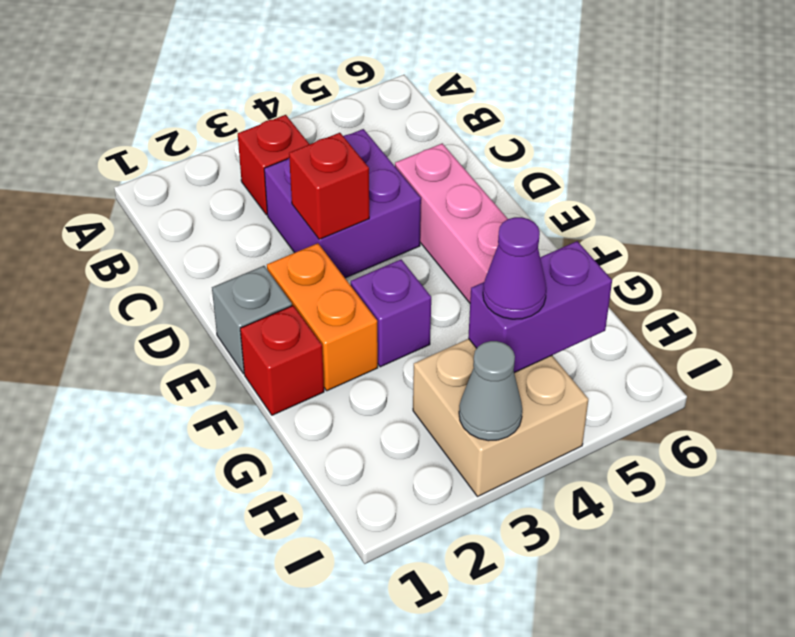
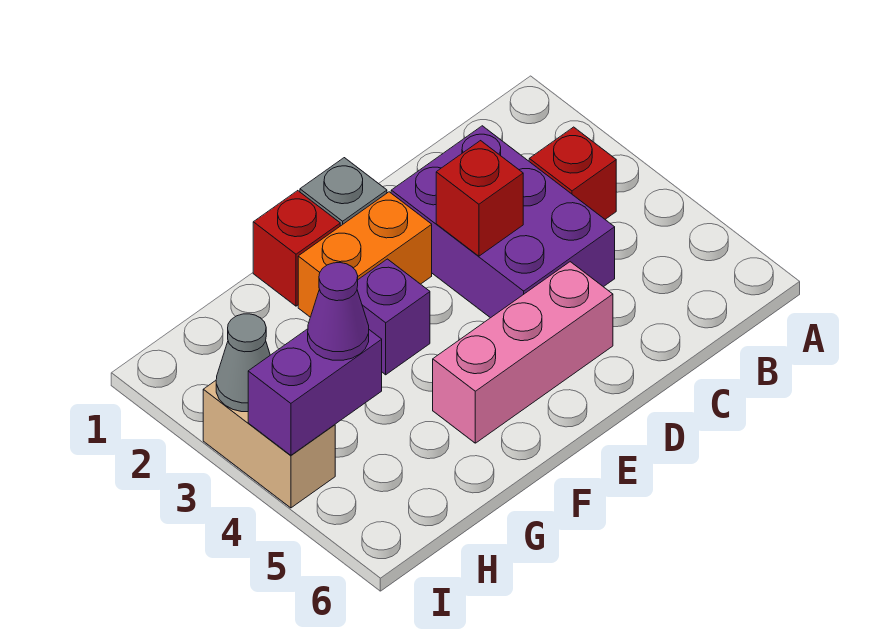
purple 2x2 brick [264,129,421,278] -> purple 2x3 brick [391,126,615,318]
tan 2x2 brick [413,339,588,496] -> tan 1x2 brick [203,381,335,508]
purple 1x2 brick [468,241,612,373] -> purple 1x2 brick turned to [248,329,382,455]

